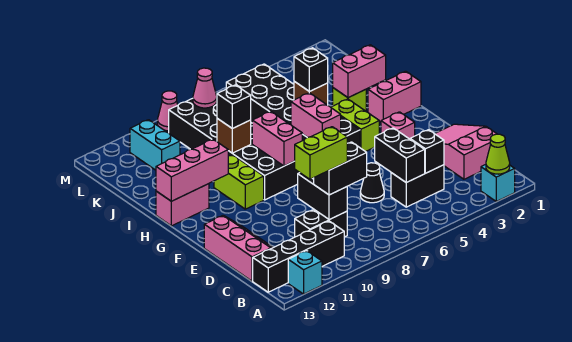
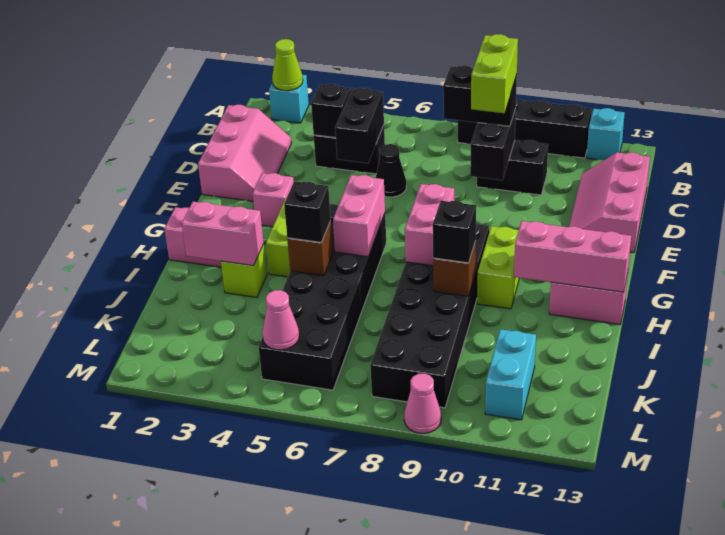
black 1x4 brick [253,221,344,292] -> black 1x4 brick moved to [458,99,592,158]
pink 2x3 slope [435,124,496,179] -> pink 2x3 slope turned to [198,105,291,201]
lime 1x2 brick [295,127,347,179] -> lime 1x2 brick turned to [471,34,518,113]
pink 1x1 cone [193,68,217,108] -> pink 1x1 cone moved to [262,290,299,350]

